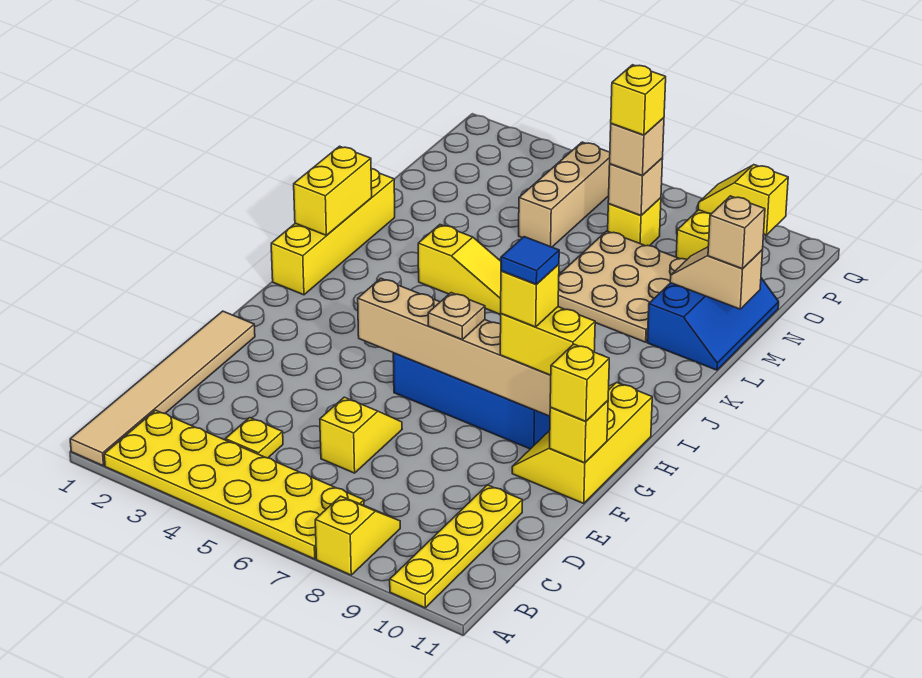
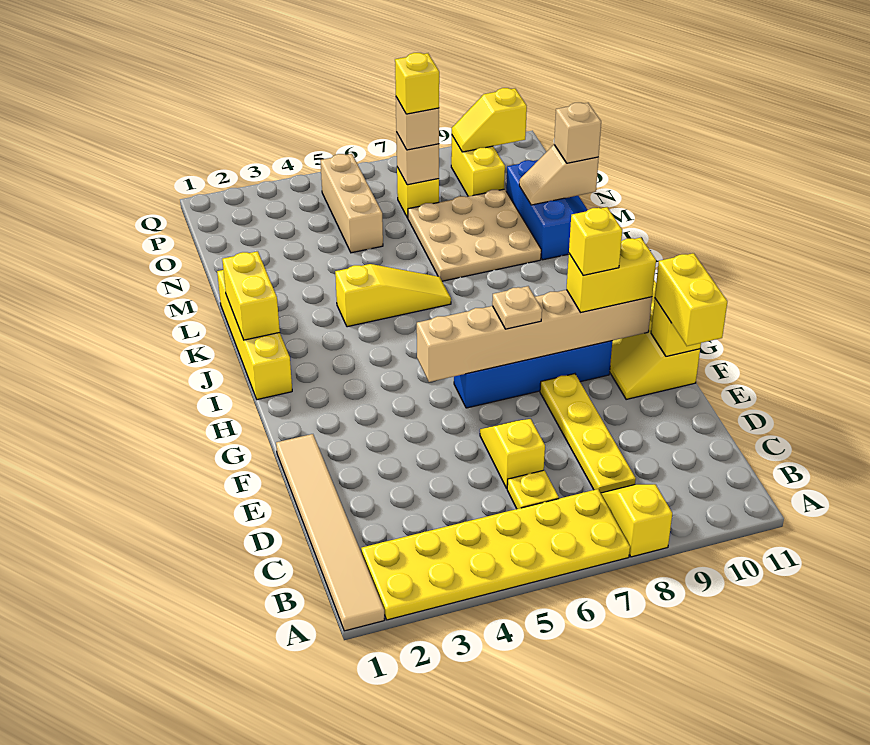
yellow 1x4 plate [390,485,522,608] -> yellow 1x4 plate moved to [540,374,636,493]
yellow 1x1 plate [225,418,283,458] -> yellow 1x1 plate moved to [507,470,559,509]
yellow 1x1 brick [550,344,609,422] -> yellow 1x2 brick [655,253,727,346]
blue 1x1 tile [501,237,559,284] -> none

